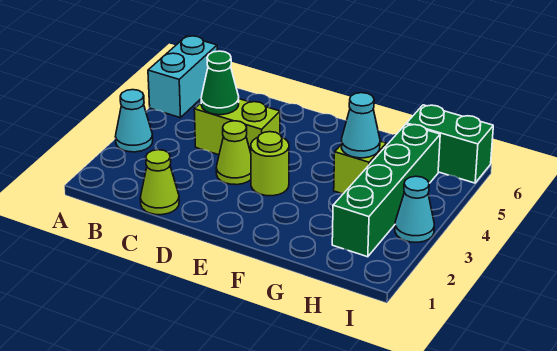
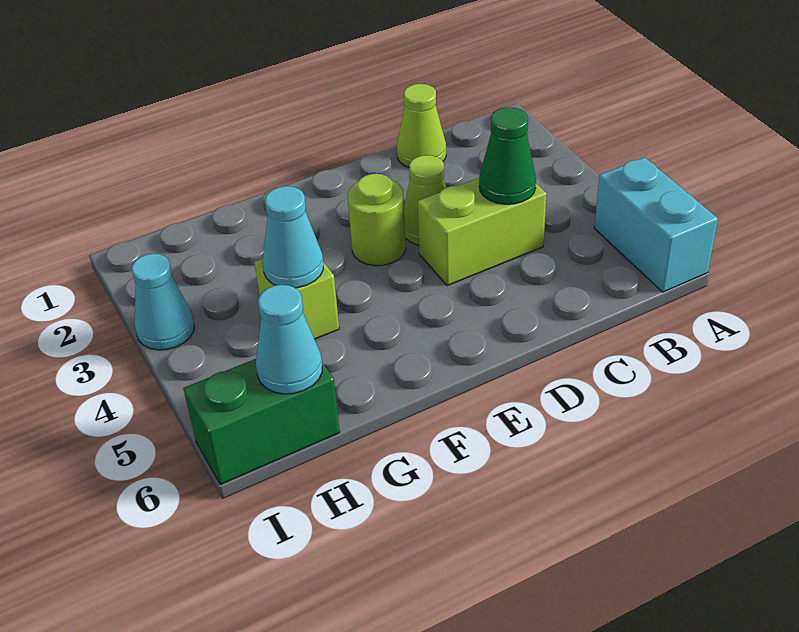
cyan 1x1 cone [116,90,153,152] -> cyan 1x1 cone moved to [256,285,322,394]
green 1x4 brick [332,124,440,257] -> none

